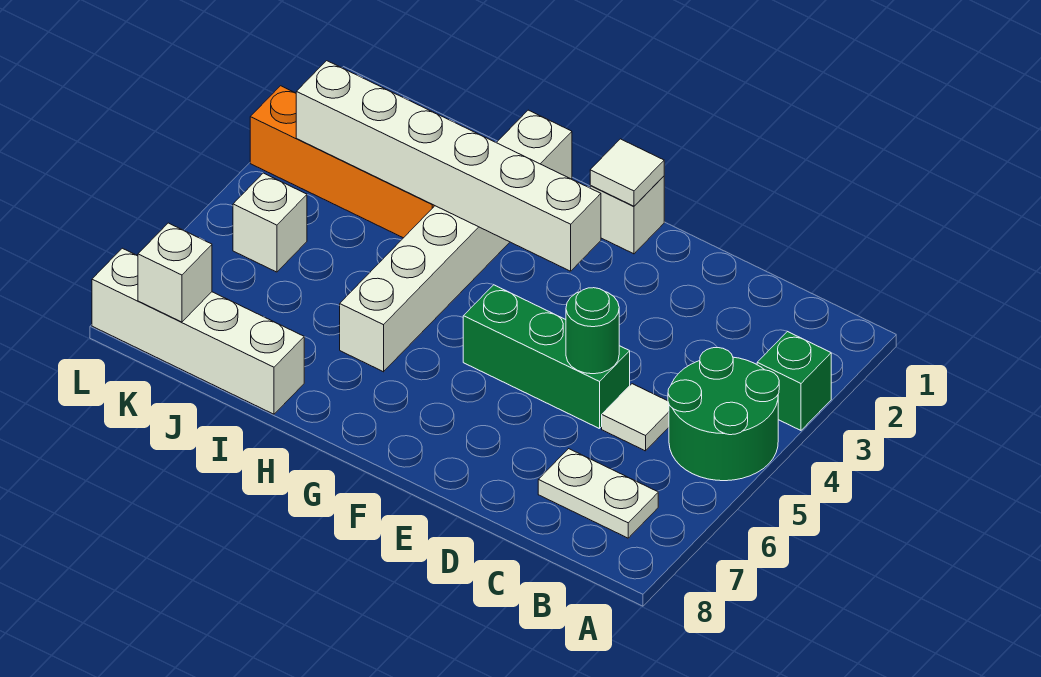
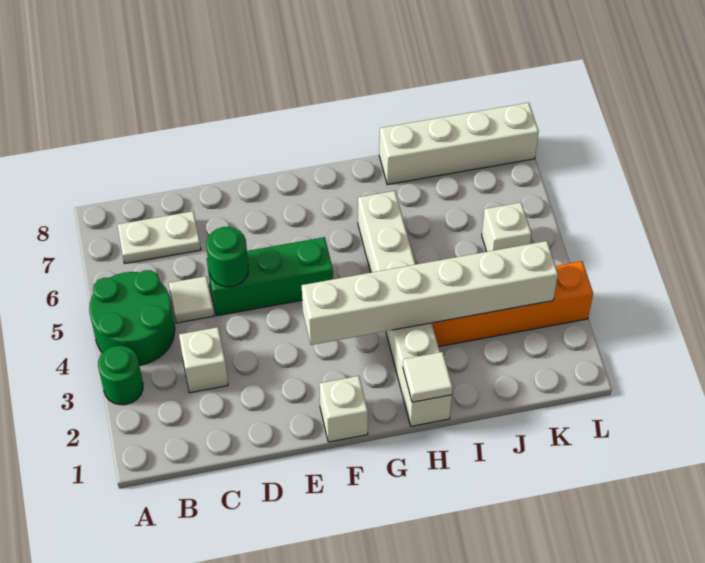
green 1x1 brick [757,331,831,430] -> green 1x1 round brick [98,346,143,405]
white 1x1 tile [590,139,664,206] -> white 1x1 tile moved to [403,352,453,402]
white 1x1 brick [138,223,212,322] -> white 1x1 brick moved to [179,327,228,393]

